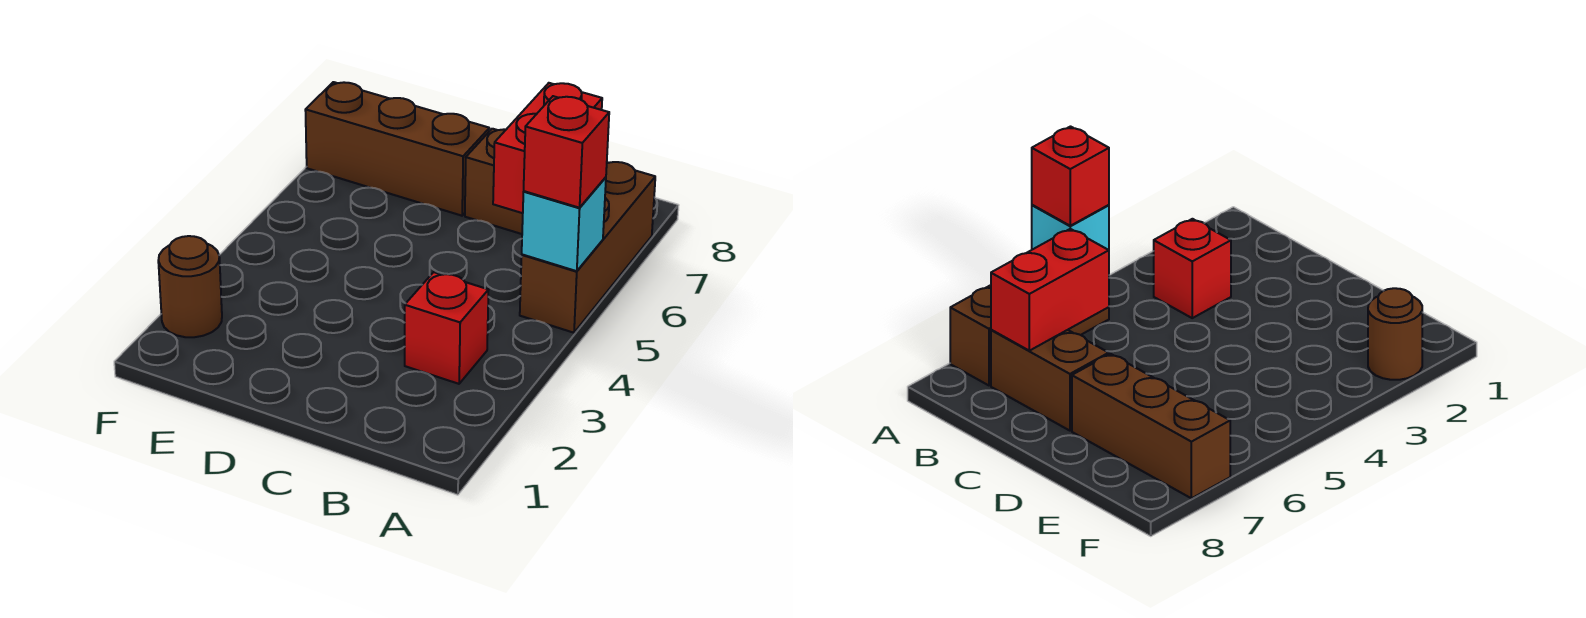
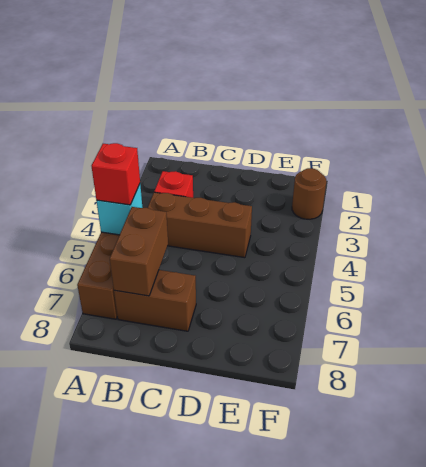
red 1x2 brick [493,83,602,213] -> brown 1x2 brick [110,207,168,296]
brown 1x3 brick [305,82,489,216] -> brown 1x3 brick moved to [148,192,252,258]

